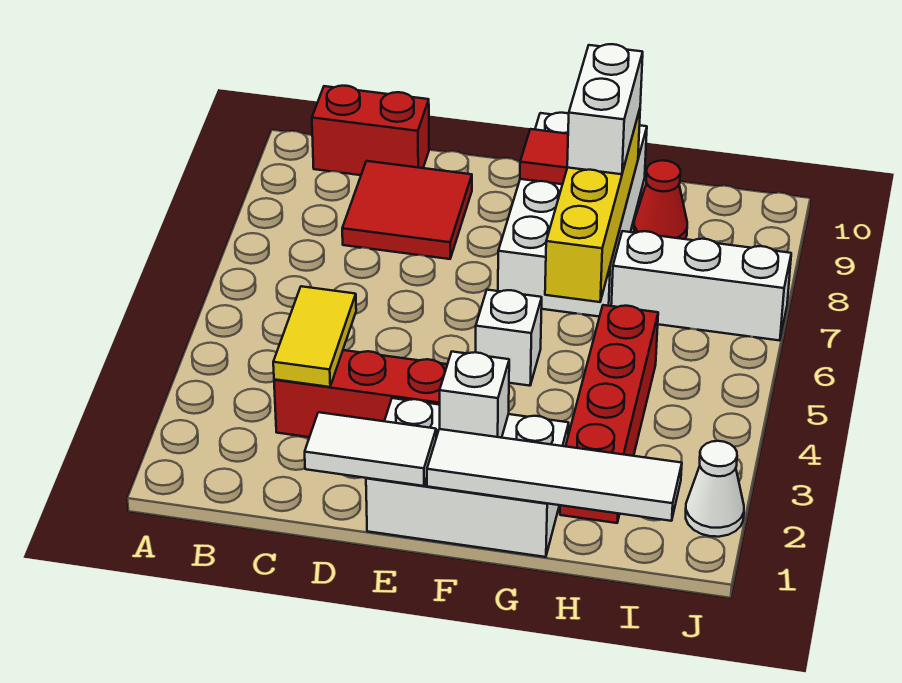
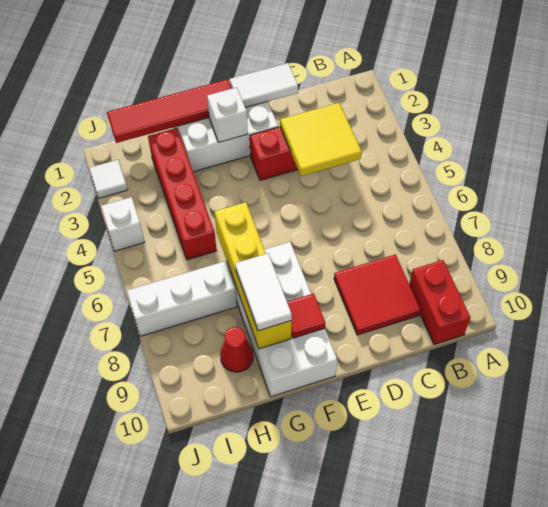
red 1x2 brick [312,86,429,175] -> red 1x2 brick turned to [409,260,470,344]
yellow 1x2 tile [273,286,356,387] -> yellow 2x2 tile [280,103,362,176]
white 1x4 tile [427,429,682,521] -> red 1x4 tile [107,79,232,143]
white 1x1 brick [476,290,542,386] -> white 1x1 brick moved to [101,197,144,251]
white 1x2 brick [567,44,643,174] -> white 1x2 tile [235,253,292,331]
white 1x1 cone [686,441,744,537] -> white 1x1 tile [89,160,128,198]

